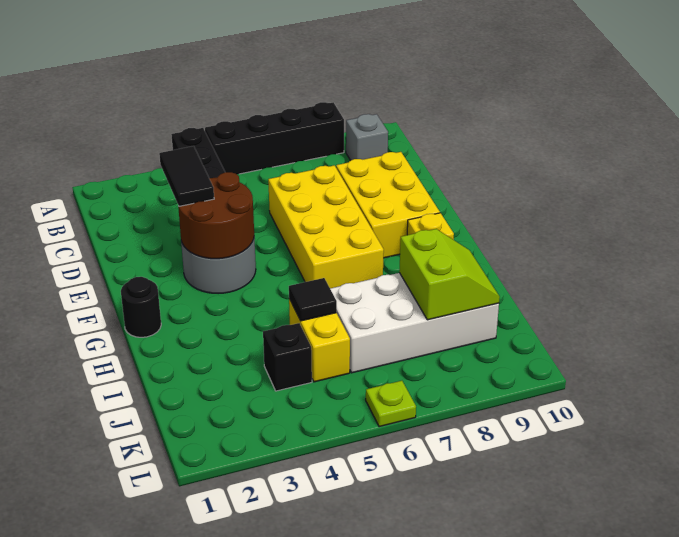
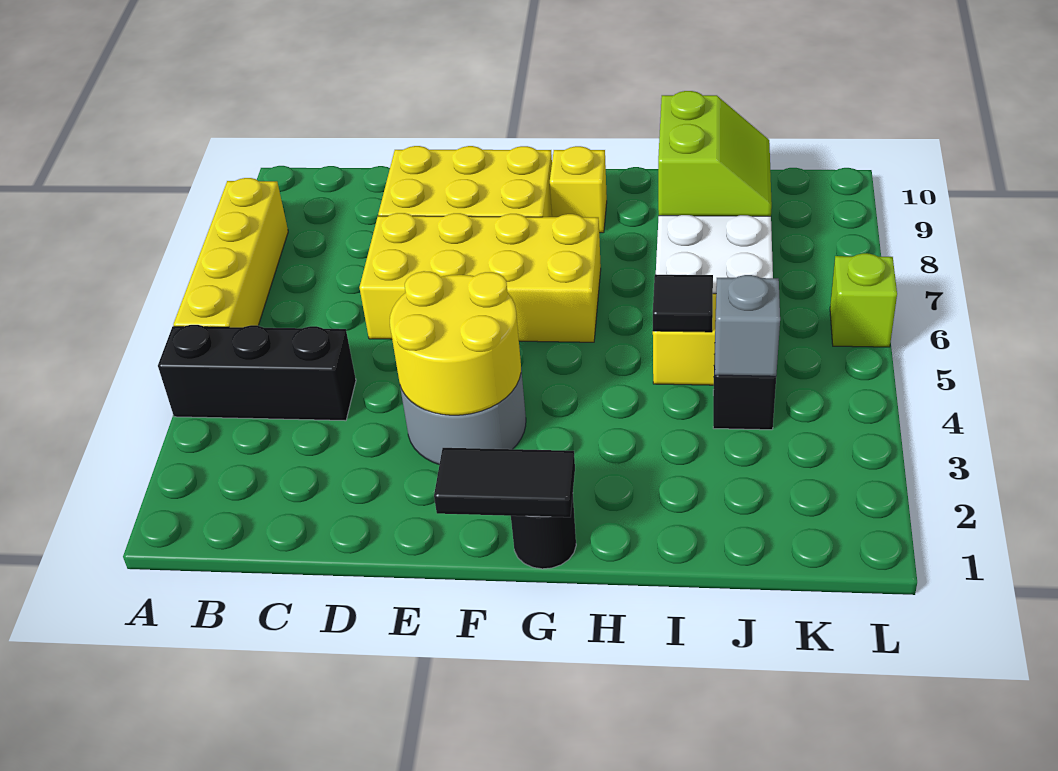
black 1x4 brick [205,102,344,174] -> yellow 1x4 brick [173,178,288,327]
grey 1x1 brick [346,114,388,160] -> grey 1x1 brick moved to [715,275,780,376]
black 1x2 tile [159,146,214,206] -> black 1x2 tile moved to [434,448,575,517]
brown 2x2 round brick [178,172,254,259] -> yellow 2x2 round brick [390,271,521,415]
lime 2x2 slope [399,229,500,320] -> lime 2x2 slope turned to [658,91,772,216]
lime 1x1 plate [366,381,416,427] -> lime 1x1 brick [830,253,897,347]

